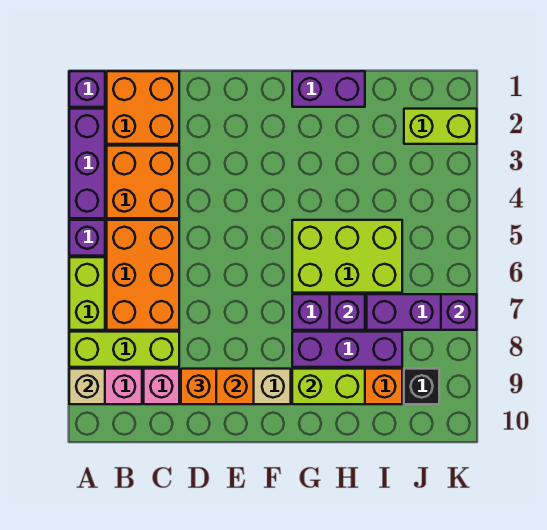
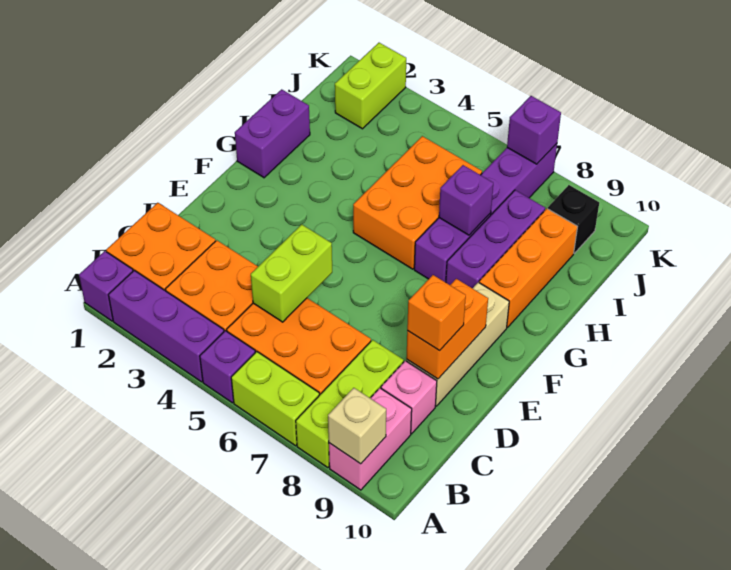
lime 2x3 brick [292,220,402,293] -> orange 2x3 brick [353,136,482,269]
lime 1x2 brick [292,369,365,404] -> lime 1x2 brick moved to [251,224,332,322]

